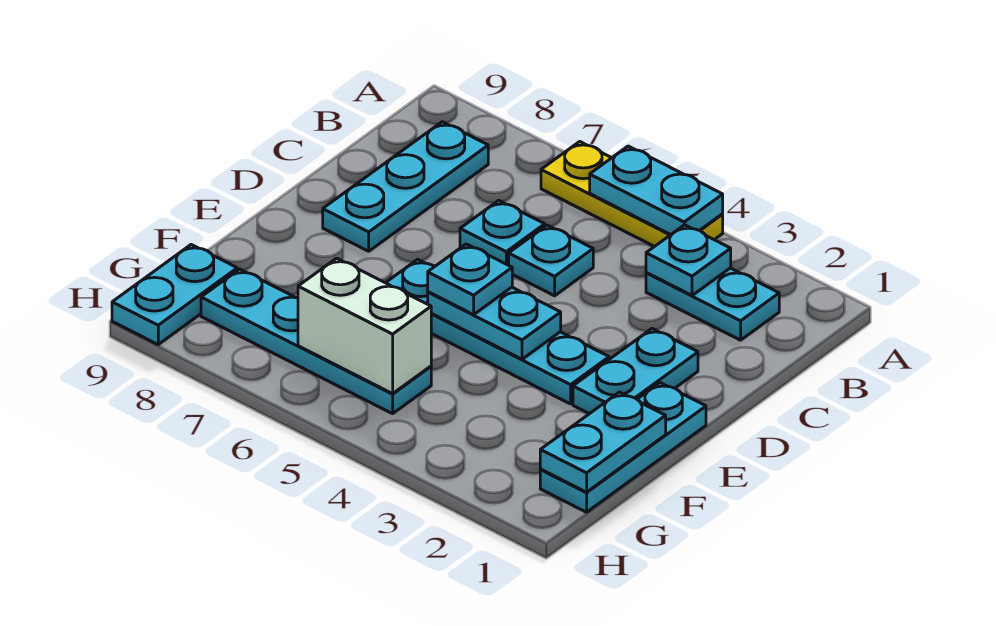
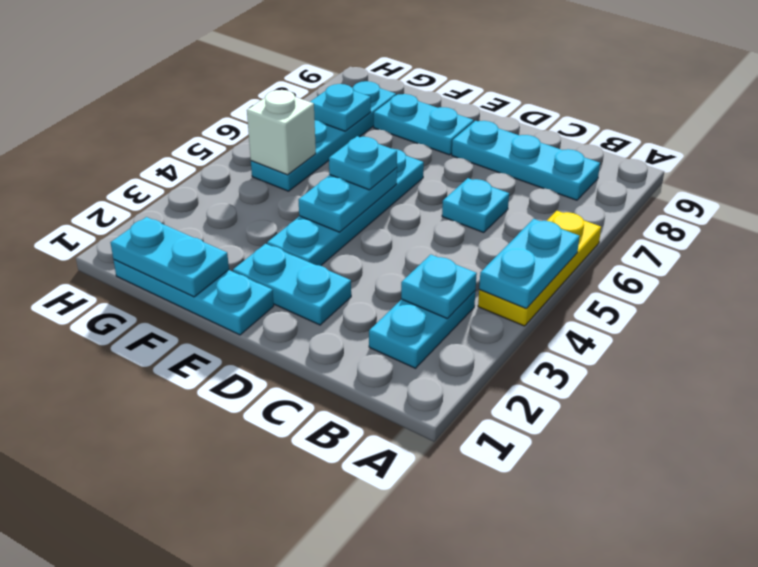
cyan 1x1 plate [509,225,593,296] -> cyan 1x1 plate moved to [310,84,371,131]
white 1x2 brick [298,258,431,394] -> white 1x1 brick [247,90,316,175]
cyan 1x2 plate [112,245,237,344] -> cyan 1x2 plate moved to [374,94,474,155]

